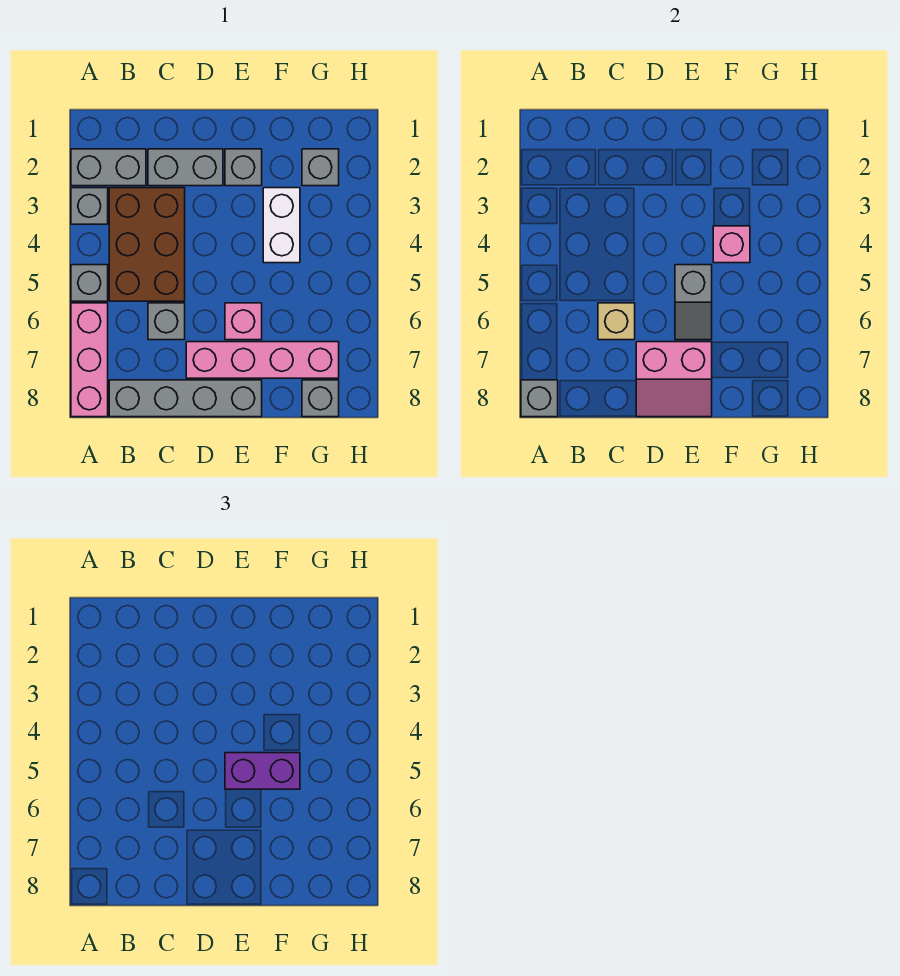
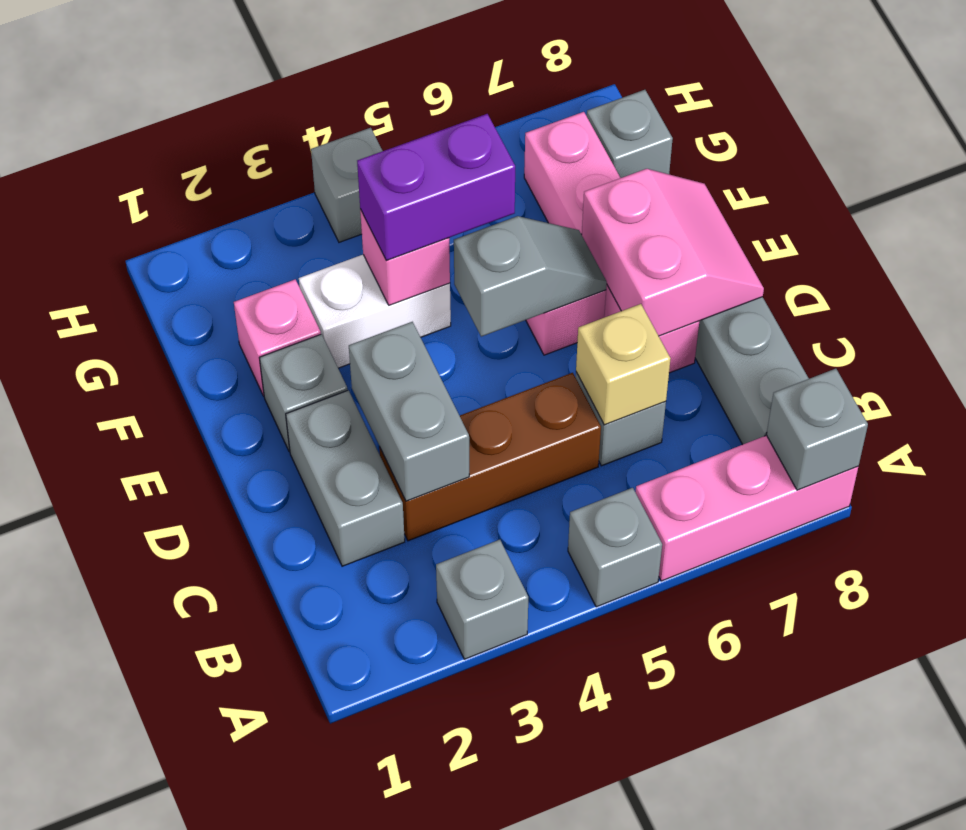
grey 1x2 brick [71,149,146,186] -> grey 1x2 brick moved to [349,322,469,501]
brown 2x3 brick [109,188,185,301] -> brown 1x3 brick [379,373,601,541]
purple 1x2 brick [225,753,300,789] -> purple 1x2 brick turned to [357,114,515,261]
none -> pink 1x1 brick [234,279,321,396]
grey 1x1 brick [302,149,339,186] -> grey 1x1 brick moved to [311,128,383,242]

